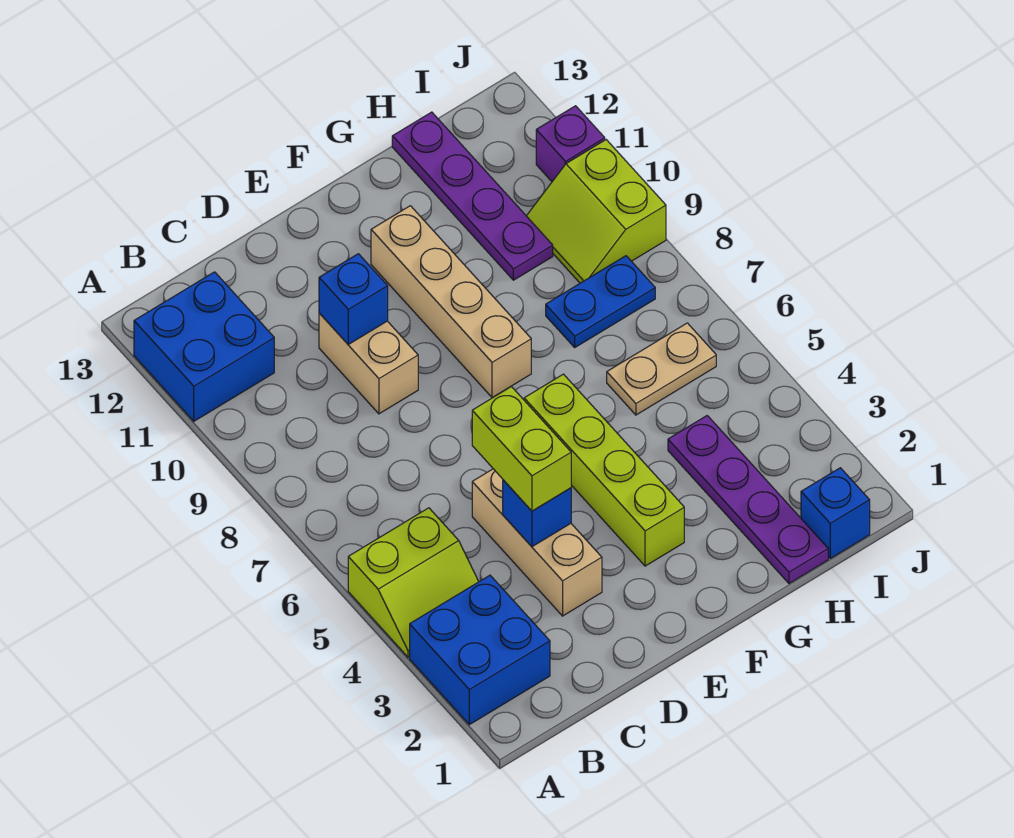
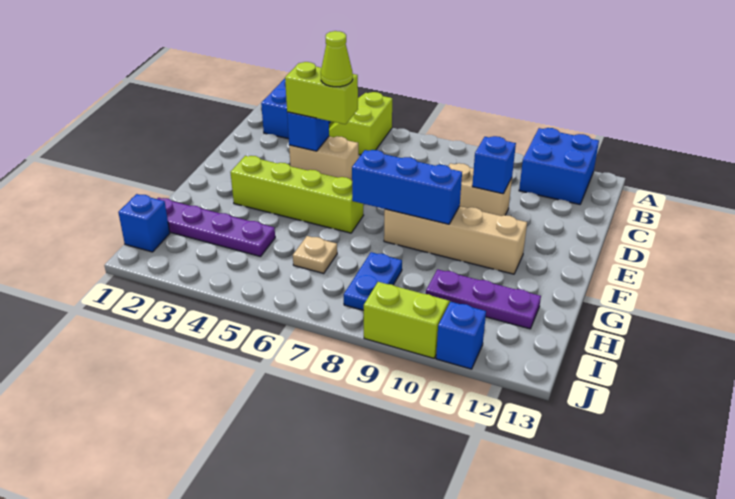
tan 1x3 brick [472,469,602,616] -> tan 1x2 brick [289,136,358,181]
none -> lime 1x1 cone [321,31,353,87]
none -> blue 1x3 brick [352,150,462,224]
tan 1x2 plate [607,323,716,415] -> tan 1x1 plate [293,236,337,273]
purple 1x4 plate [392,112,553,280] -> purple 1x3 plate [426,269,541,329]
purple 1x1 brick [536,106,605,181] -> blue 1x1 brick [436,302,486,369]

